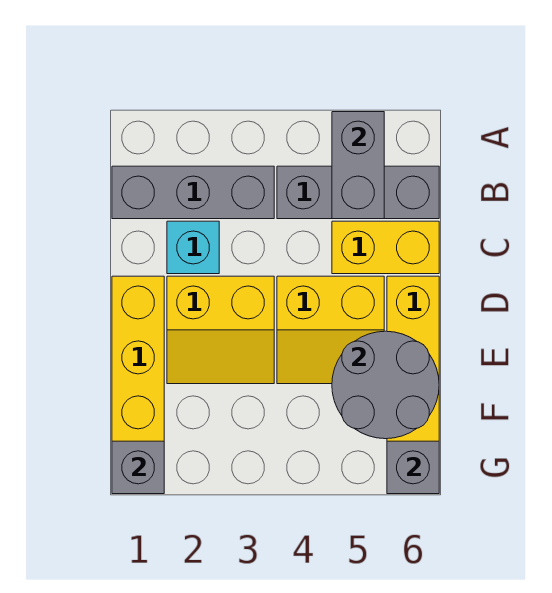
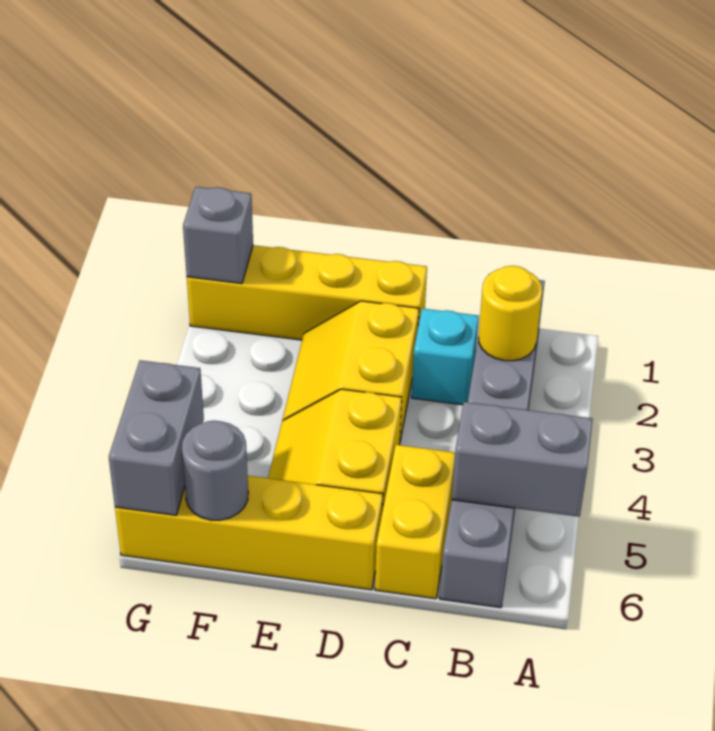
none -> yellow 1x1 round brick [478,266,542,361]
grey 2x2 round brick [332,331,439,439] -> grey 1x1 round brick [182,421,248,520]
grey 1x1 brick [387,441,439,494] -> grey 1x2 brick [109,360,204,515]

